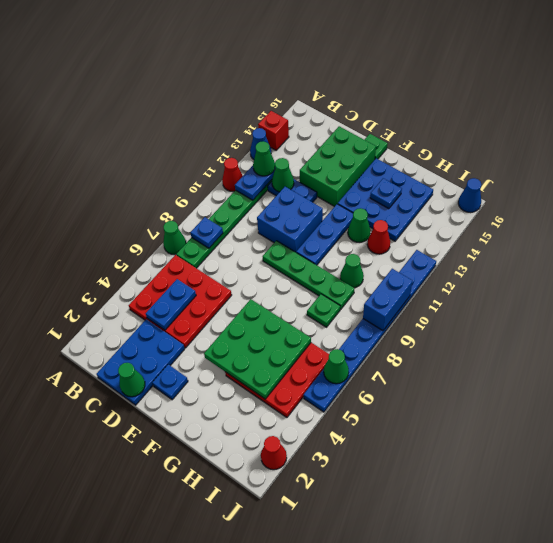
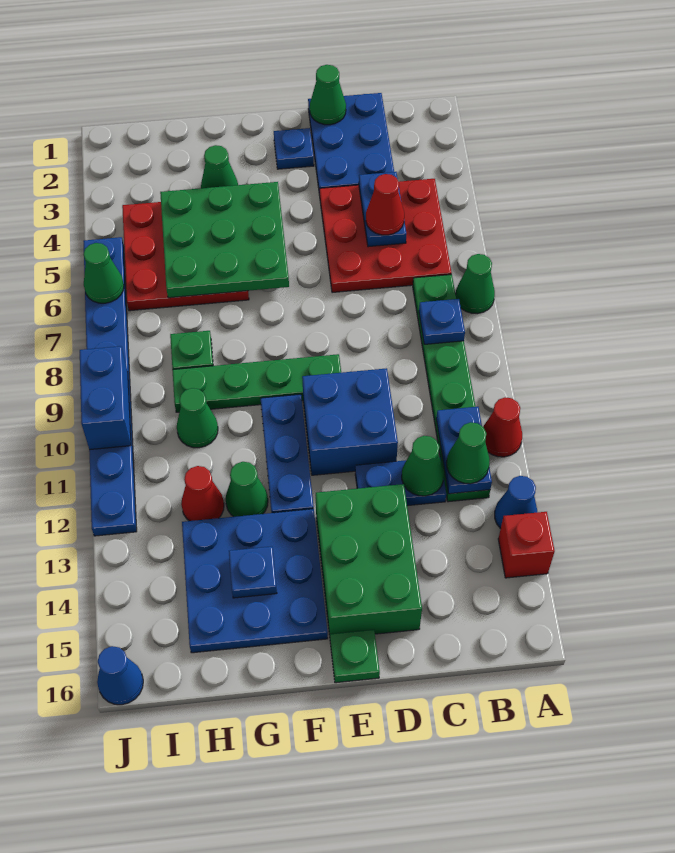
none -> green 1x1 cone [201,145,238,188]
red 1x1 cone [261,436,287,470] -> red 1x1 cone moved to [366,174,404,235]

